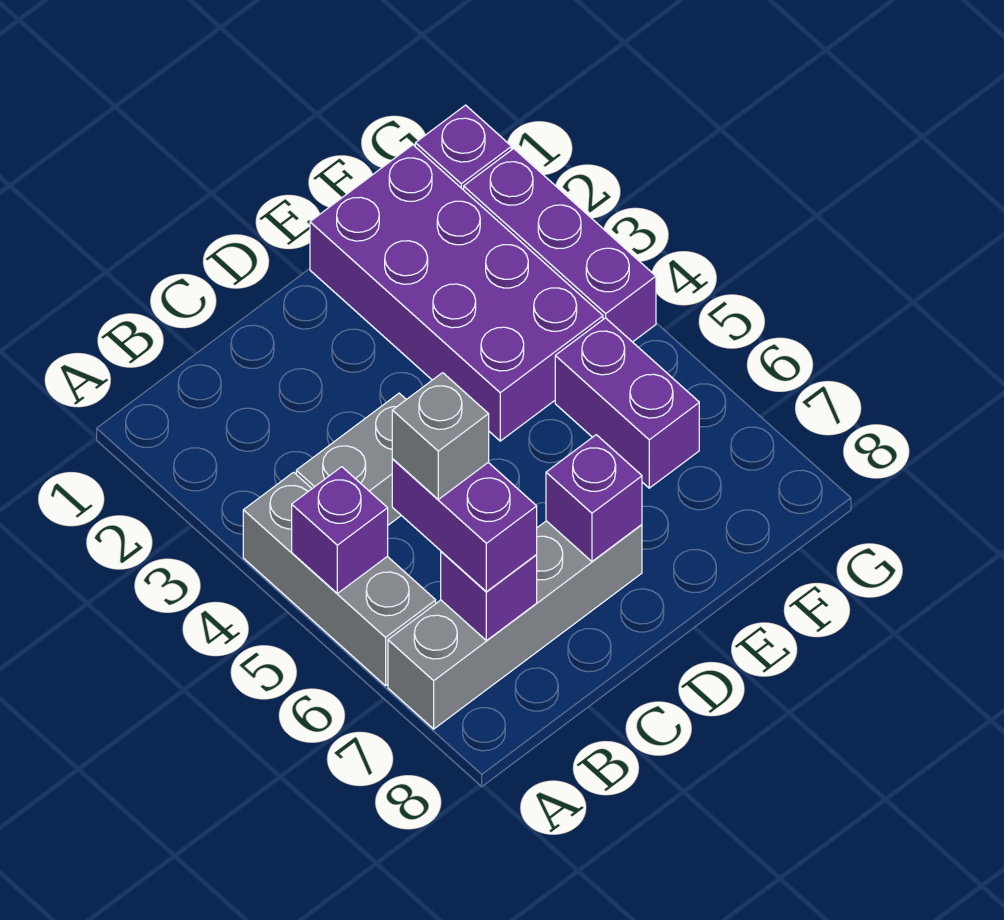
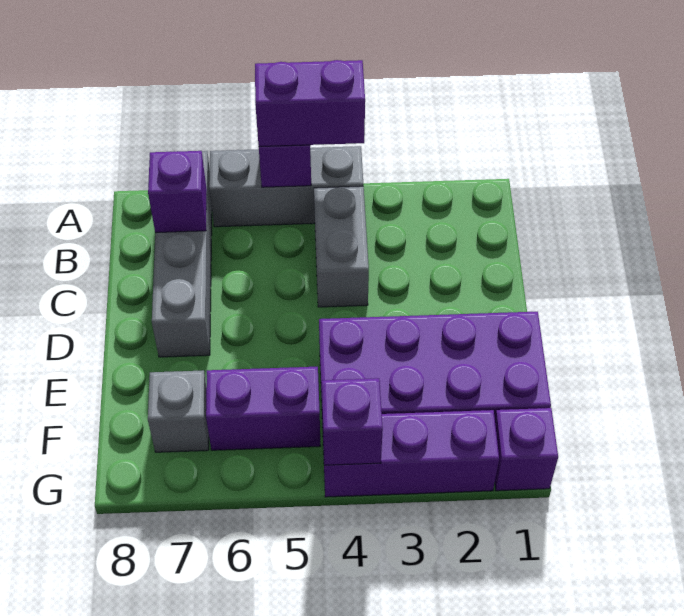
purple 1x2 brick [392,459,537,592] -> purple 1x2 brick moved to [255,60,365,147]
grey 1x1 brick [392,373,489,499] -> grey 1x1 brick moved to [148,370,209,452]
purple 1x1 brick [546,435,642,561] -> purple 1x1 brick moved to [322,378,383,465]

